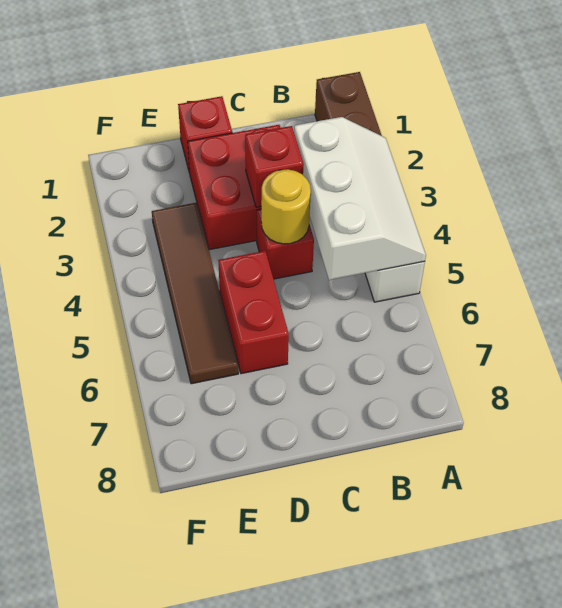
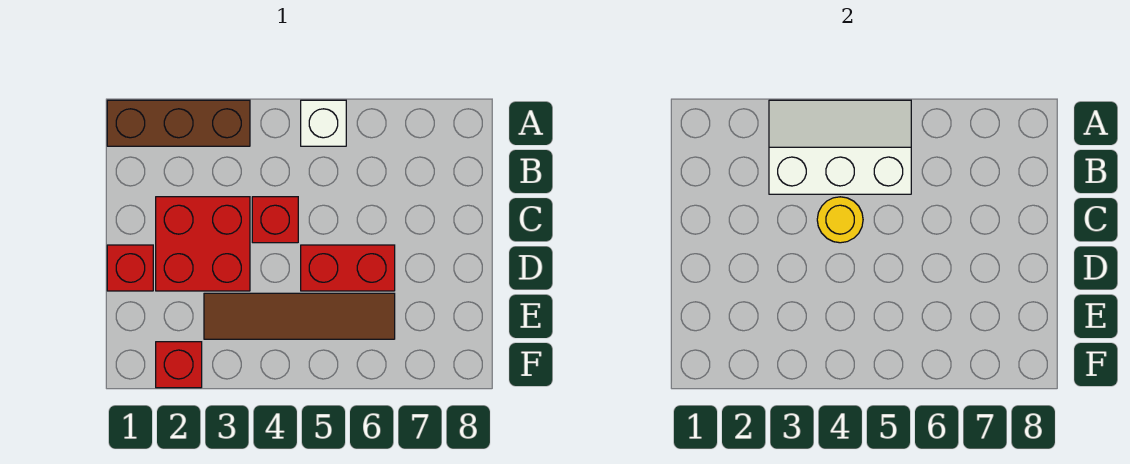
red 1x1 brick [245,126,304,207] -> red 1x1 brick moved to [156,342,202,388]

